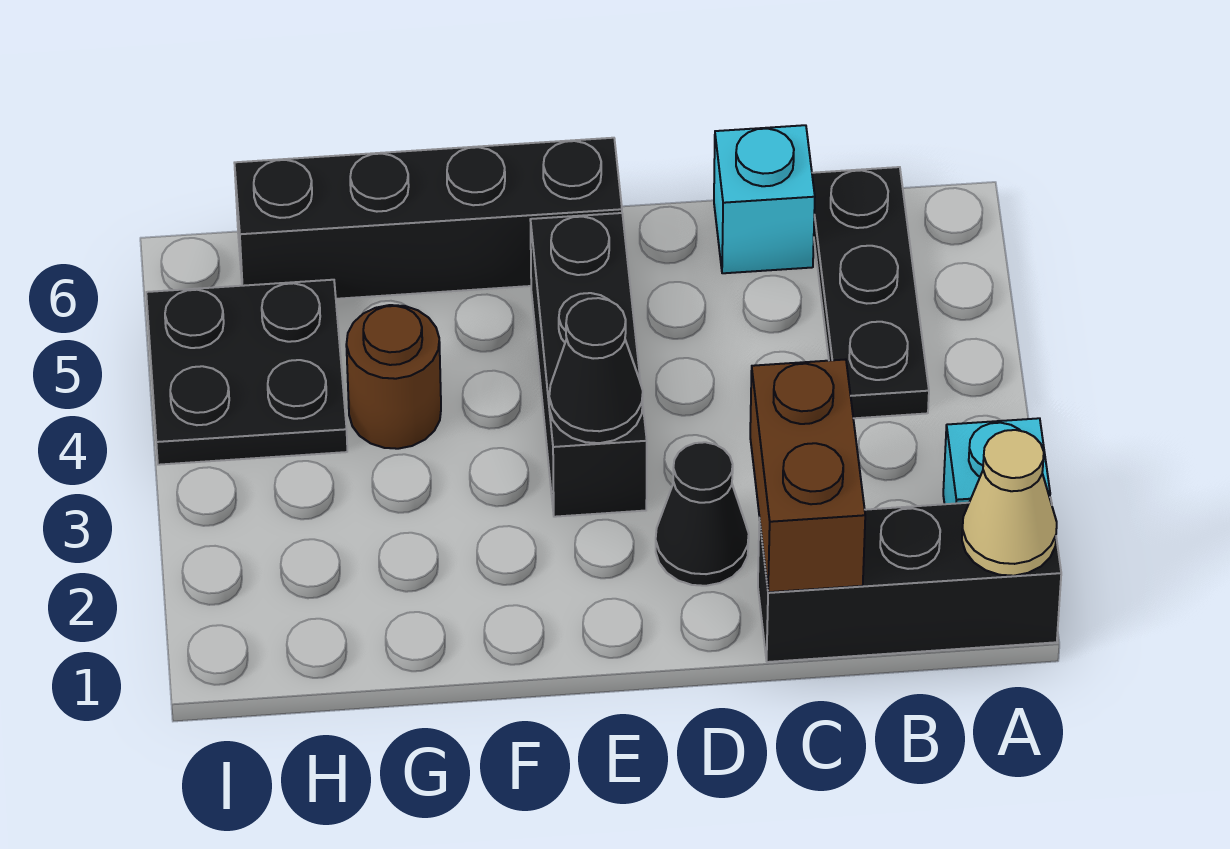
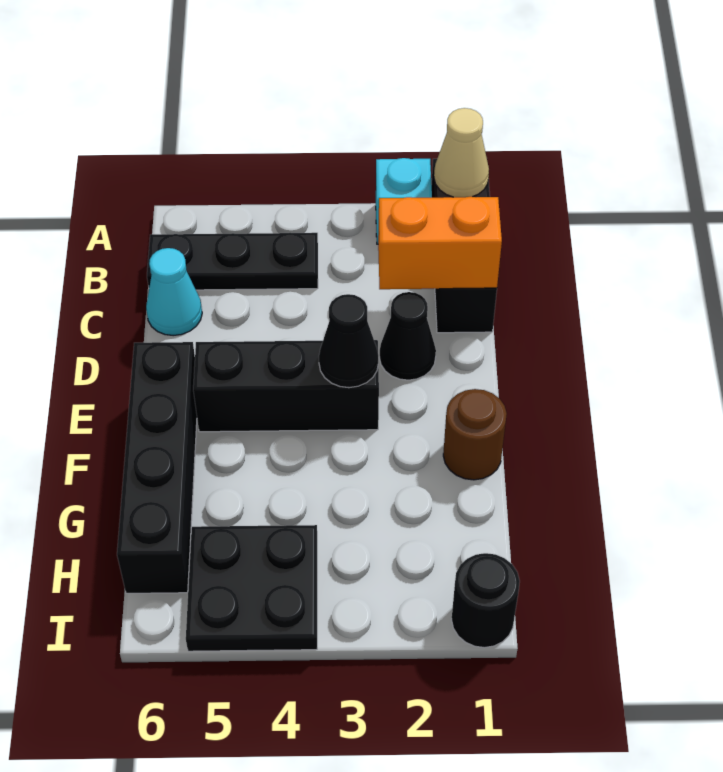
brown 1x2 brick [750,359,865,592] -> orange 1x2 brick [378,197,502,289]
cyan 1x1 brick [714,125,815,273] -> cyan 1x1 cone [146,248,202,336]
brown 1x1 round brick [346,305,441,449] -> brown 1x1 round brick moved to [443,389,507,480]
none -> black 1x1 round brick [452,553,520,648]

